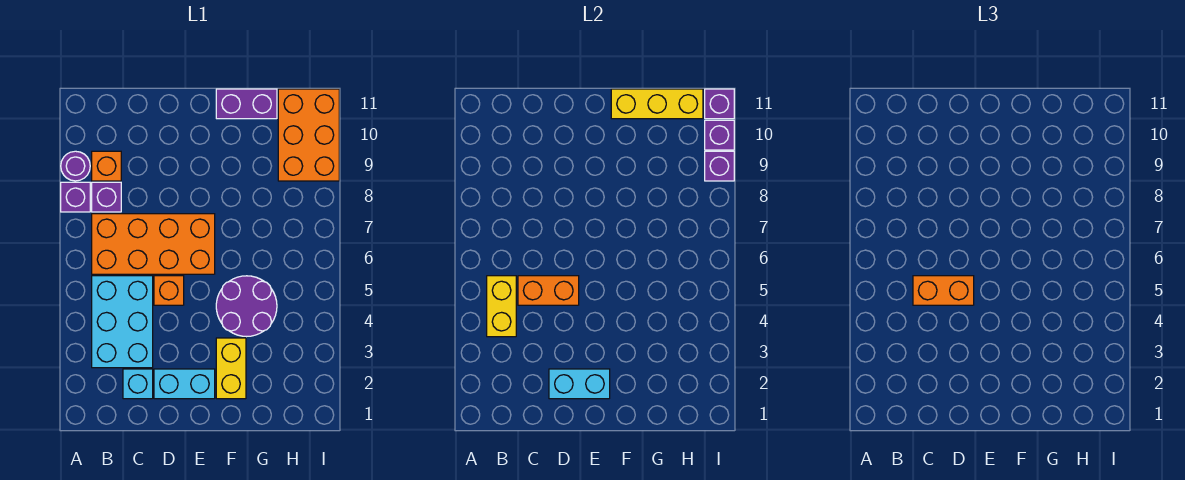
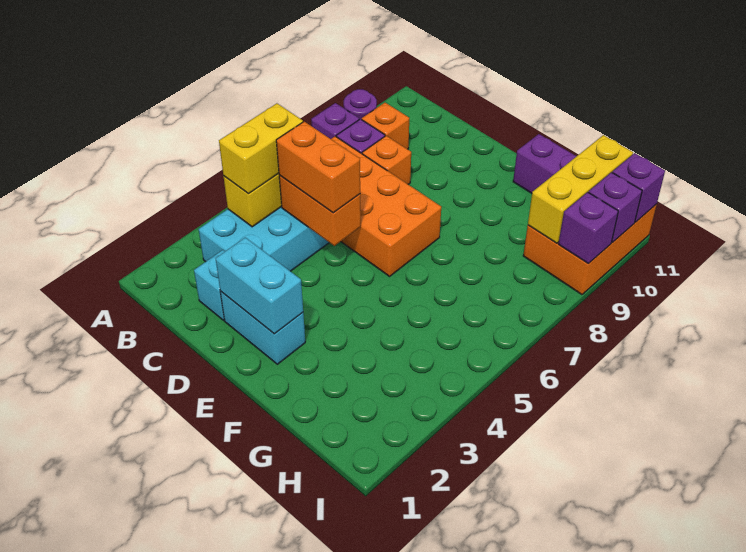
orange 1x1 brick [154,276,184,305] -> orange 1x1 brick moved to [362,136,411,184]
yellow 1x2 brick [216,338,246,399] -> yellow 1x2 brick moved to [219,103,303,194]
purple 2x2 round brick [216,276,277,337] -> none
yellow 1x3 brick [611,89,703,119] -> yellow 1x3 brick turned to [528,135,633,243]

